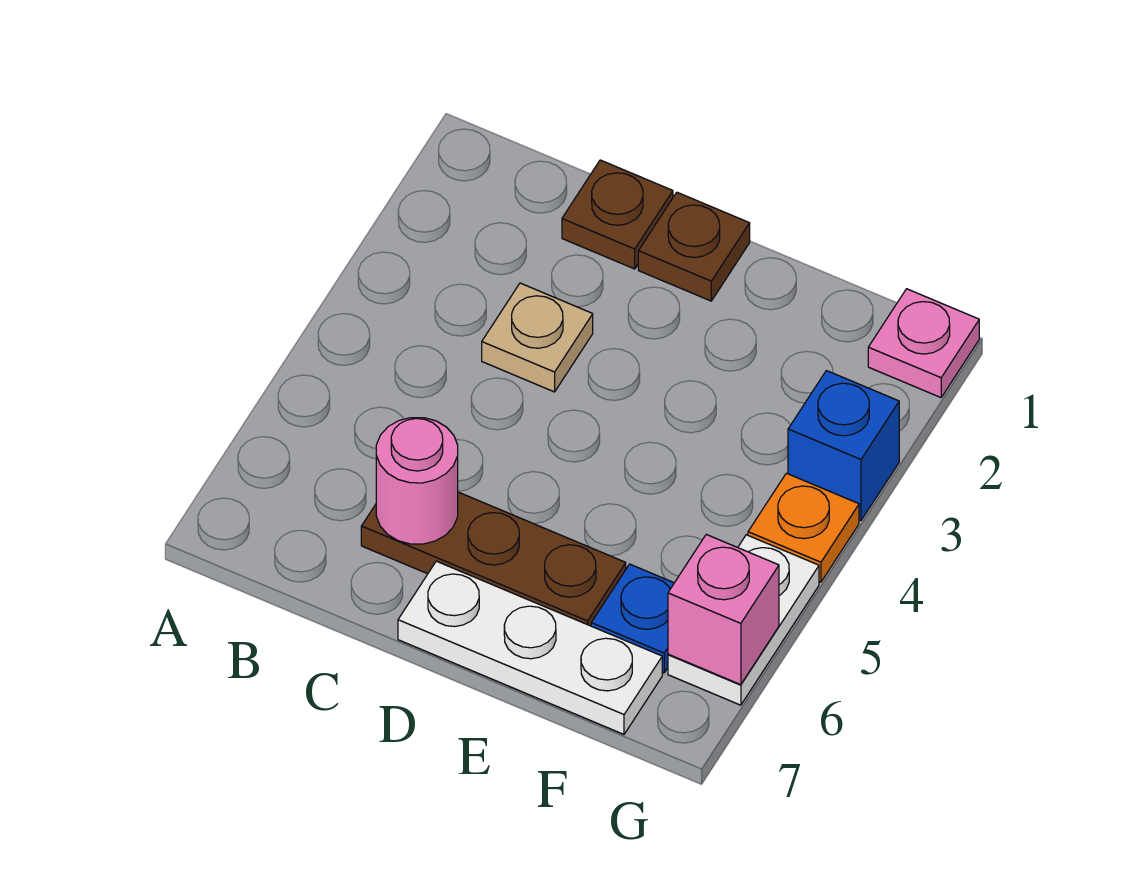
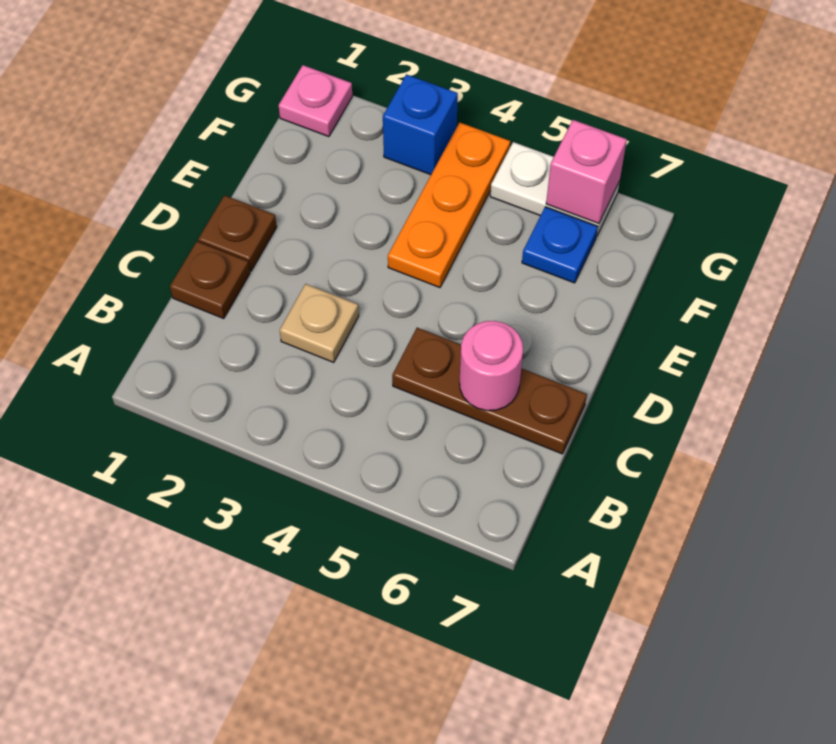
brown 1x3 plate [361,492,626,626] -> brown 1x3 plate turned to [392,328,587,454]
white 1x3 plate [398,561,662,734] -> none
orange 1x1 plate [748,473,859,582] -> orange 1x3 plate [388,122,510,288]

